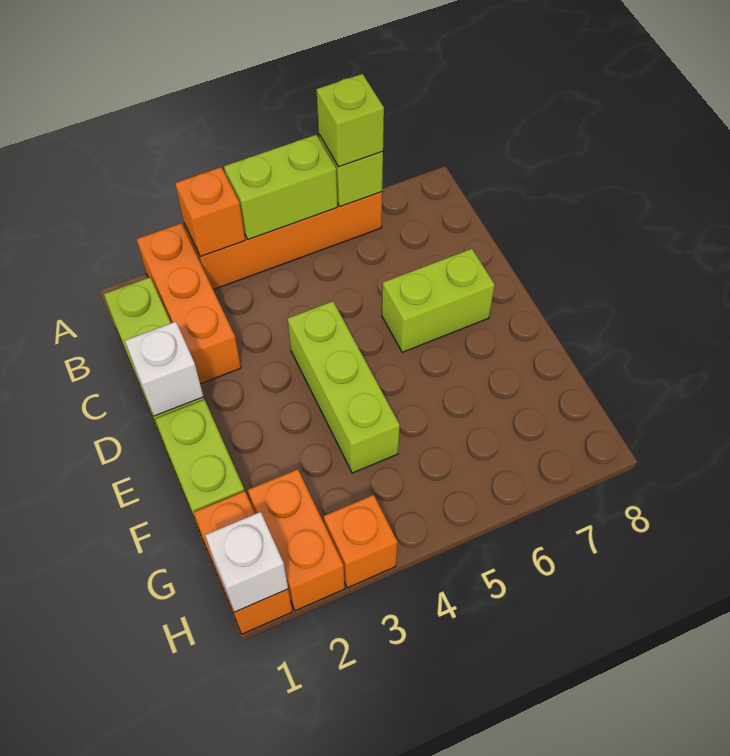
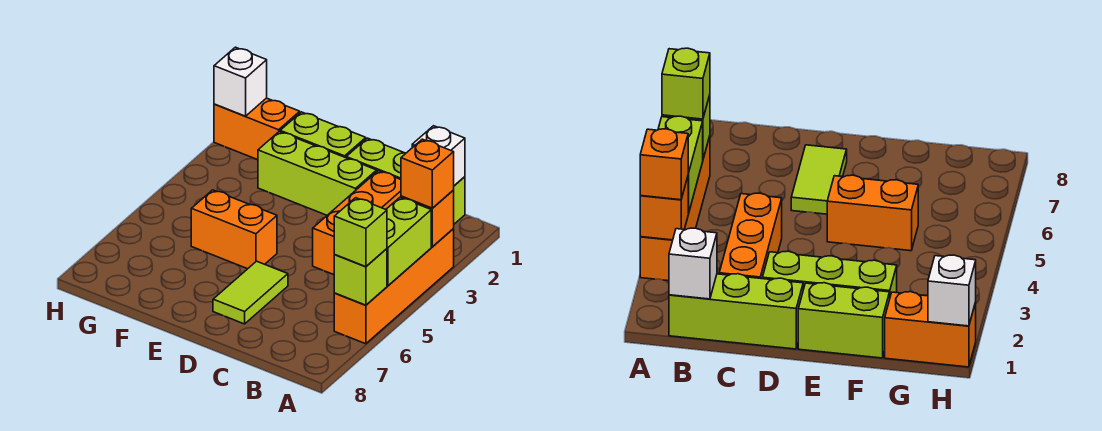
orange 1x3 brick [137,223,241,384] -> orange 1x3 brick turned to [313,171,401,275]
white 1x1 brick [125,322,203,416] -> white 1x1 brick moved to [412,126,465,185]
lime 1x3 brick [288,301,400,473] -> lime 1x3 brick moved to [258,132,377,215]
lime 1x2 brick [382,249,495,352] -> lime 1x2 tile [213,261,288,324]
orange 1x2 brick [248,469,345,611] -> orange 1x2 brick moved to [191,190,277,269]
orange 1x1 brick [324,495,398,588] -> orange 1x1 brick moved to [401,139,454,208]

